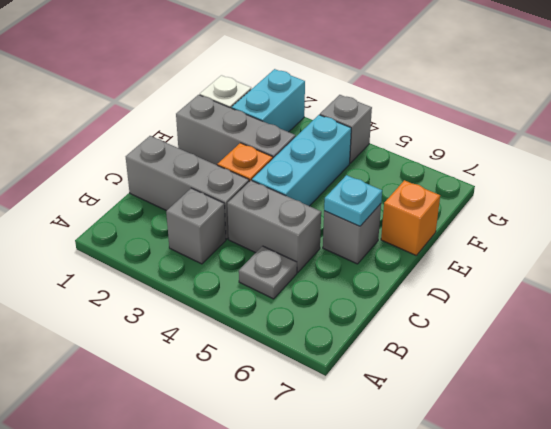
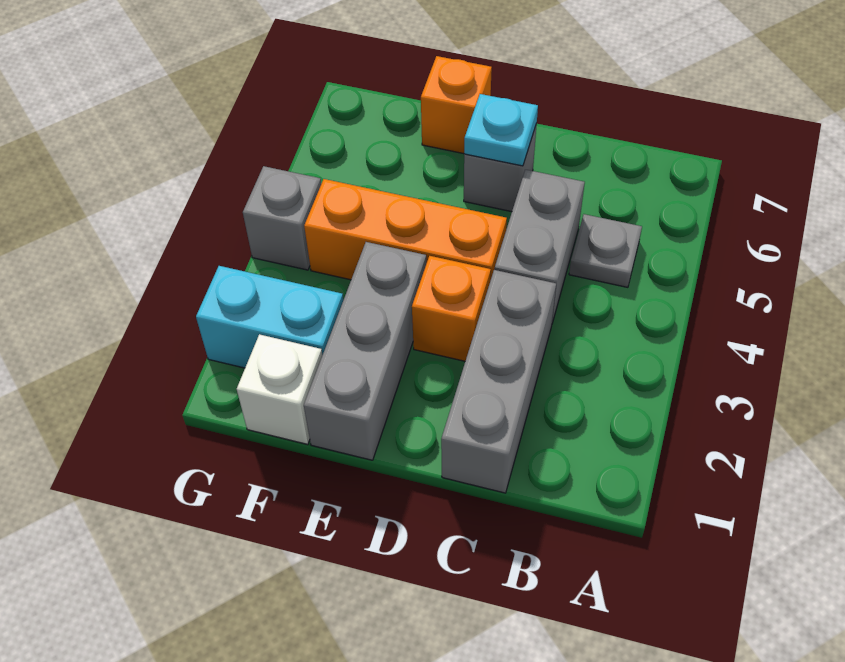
grey 1x1 brick [166,188,226,264] -> none
cyan 1x3 brick [252,115,351,206] -> orange 1x3 brick [304,179,507,280]

